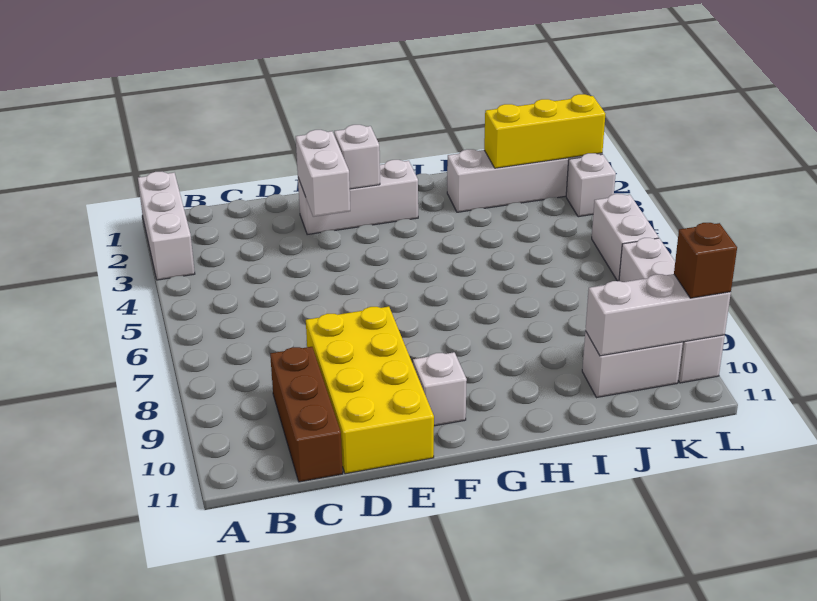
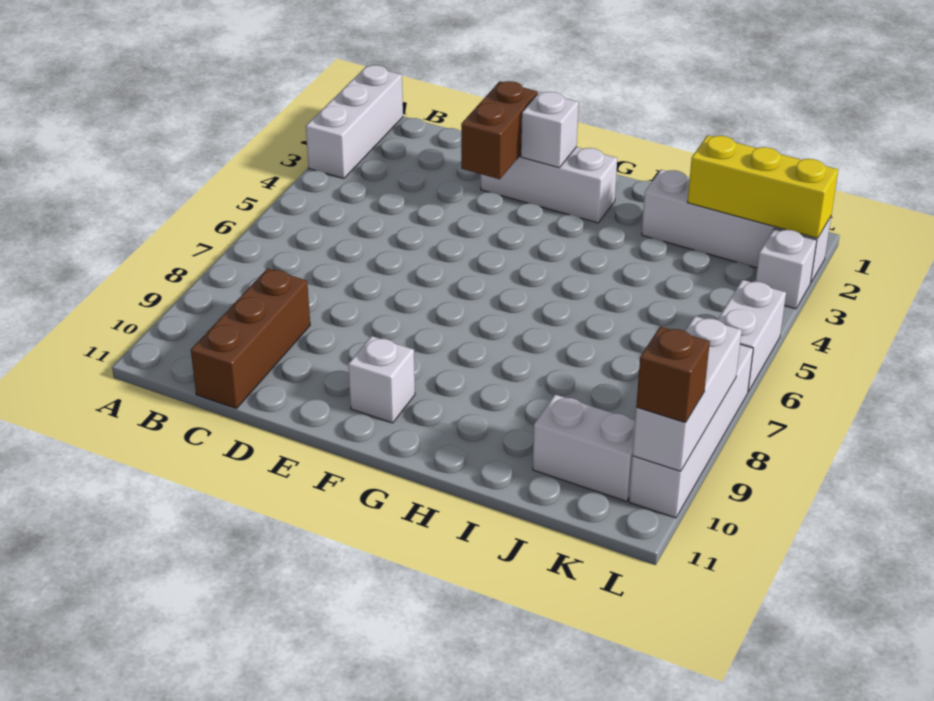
yellow 2x4 brick [306,307,434,474] -> none
white 1x2 brick [296,130,350,217] -> brown 1x2 brick [461,81,538,179]
white 1x3 brick [585,274,731,356] -> white 1x3 brick turned to [633,316,742,471]

